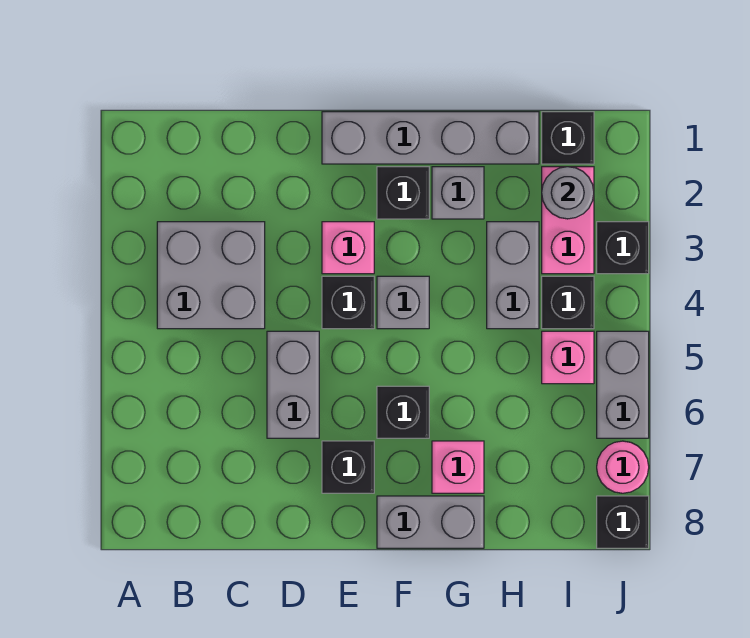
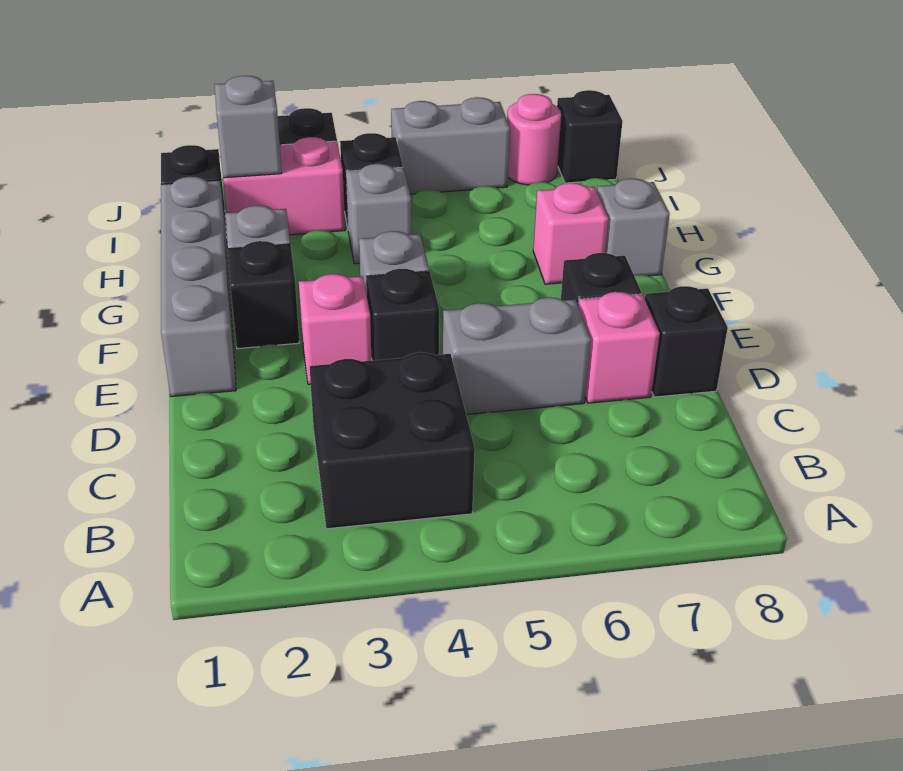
grey 2x2 brick [157,222,265,329] -> black 2x2 brick [310,352,475,529]
black 1x1 brick [377,386,429,438] -> black 1x1 brick moved to [645,286,728,397]
grey 1x2 brick [377,496,484,548] -> grey 1x1 brick [597,178,670,276]
grey 1x2 brick [487,222,539,329] -> grey 1x1 brick [346,164,411,264]
grey 1x1 round brick [542,167,594,219] -> grey 1x1 brick [215,76,282,178]
pink 1x1 brick [542,331,594,384] -> pink 1x1 brick moved to [578,292,660,403]

